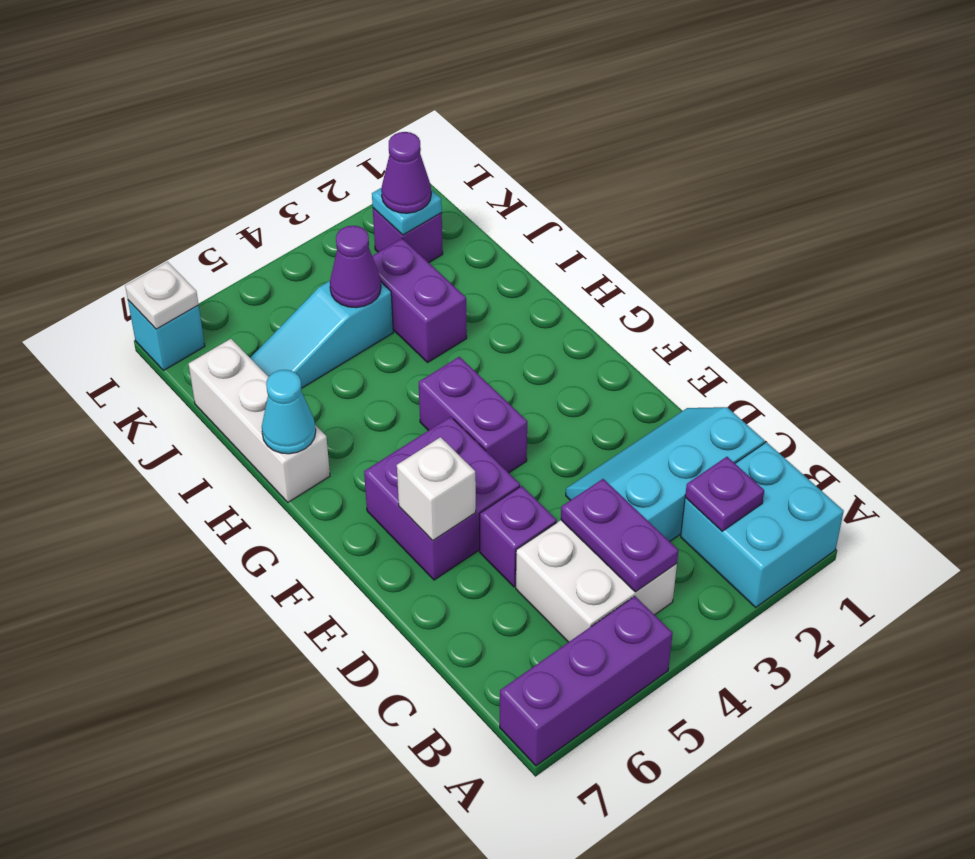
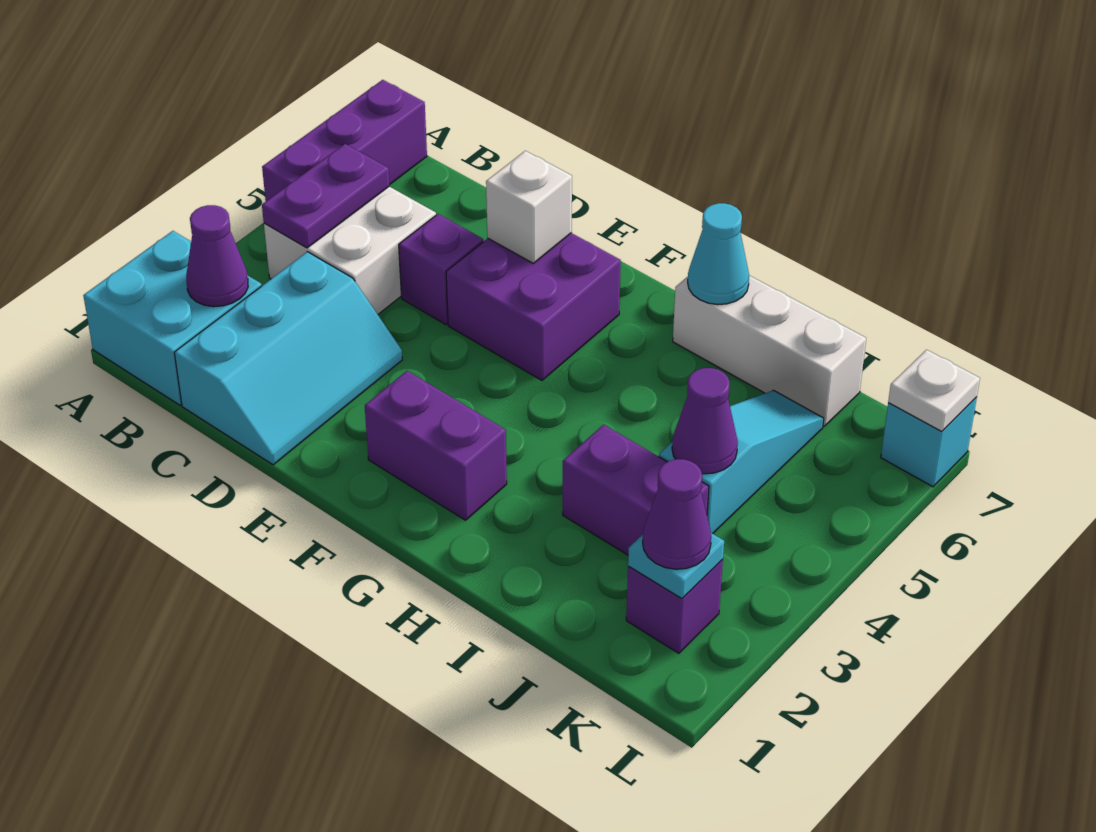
purple 1x1 plate [685,457,764,531] -> purple 1x1 cone [186,205,248,307]
purple 1x2 plate [561,479,679,592] -> purple 1x2 plate turned to [262,144,389,248]
purple 1x2 brick [419,357,527,473] -> purple 1x2 brick moved to [365,371,507,520]

